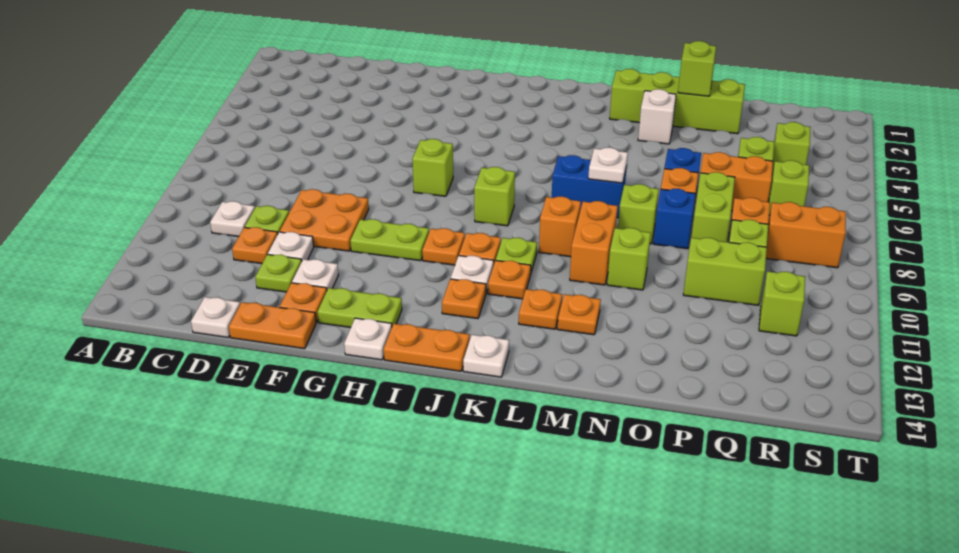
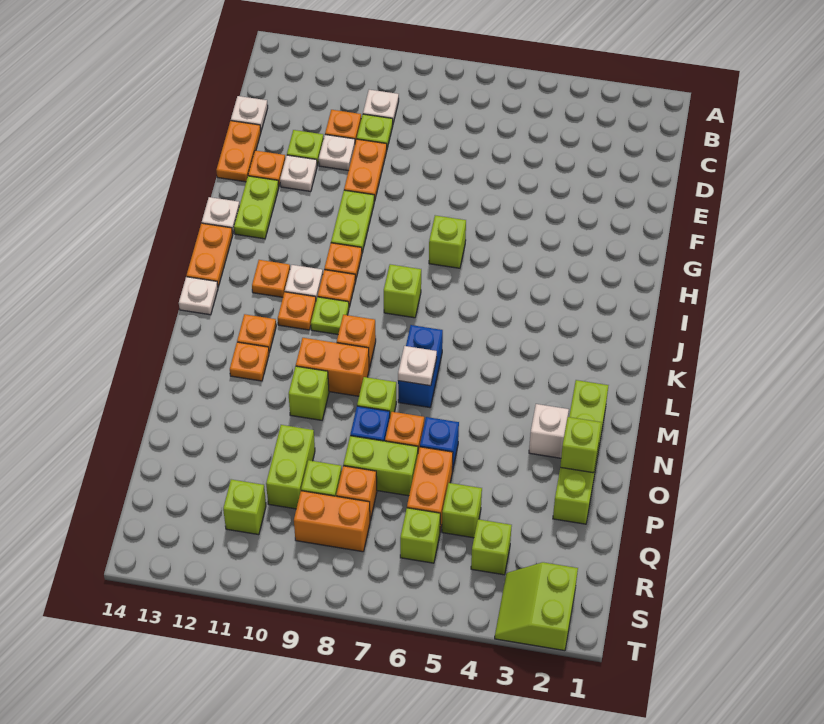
orange 2x2 plate [280,189,369,251] -> orange 1x2 plate [344,139,387,201]
orange 1x2 brick [766,202,846,268] -> orange 1x2 brick turned to [294,491,370,552]
none -> lime 2x2 slope [495,562,578,651]

